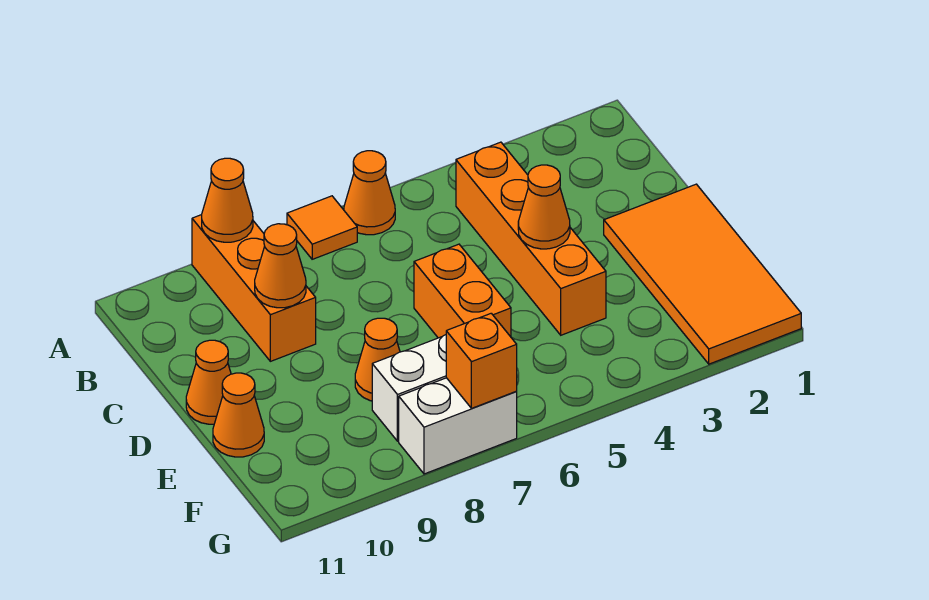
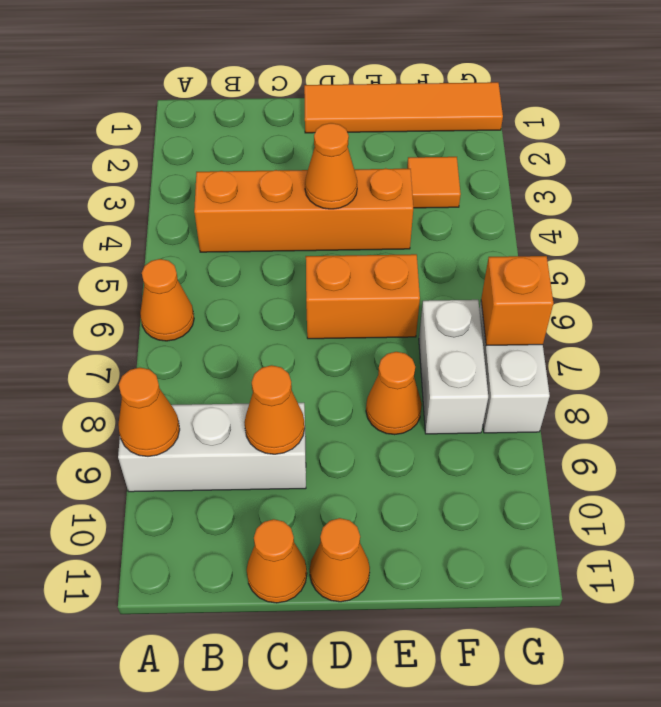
orange 1x1 tile [287,196,357,259] -> orange 1x1 tile moved to [407,157,461,208]
orange 1x3 brick [192,215,316,361] -> white 1x3 brick [118,403,306,492]
orange 2x4 tile [604,184,801,364] -> orange 1x4 tile [304,82,503,133]
orange 1x1 cone [213,373,264,457] -> orange 1x1 cone moved to [247,519,307,603]

